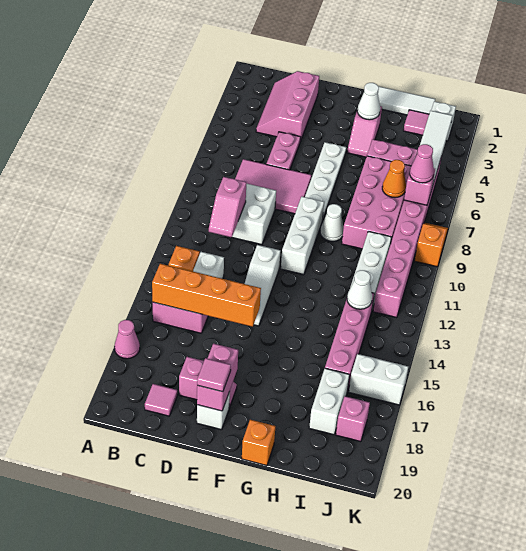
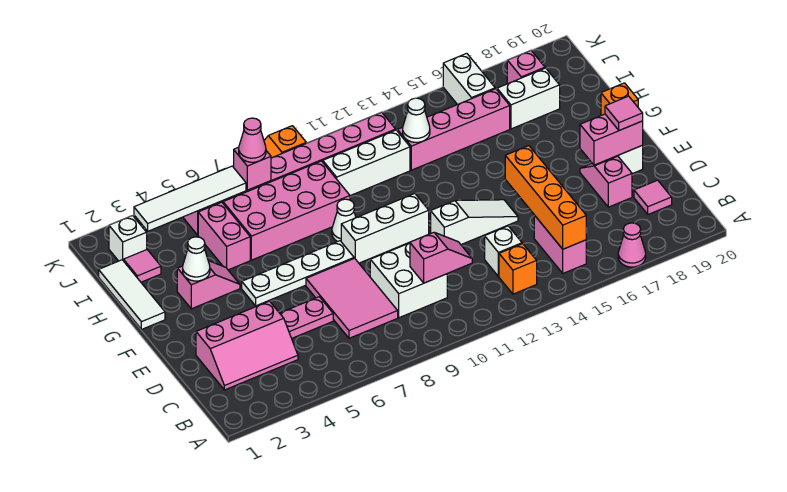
orange 1x1 cone [382,160,406,198] -> none

